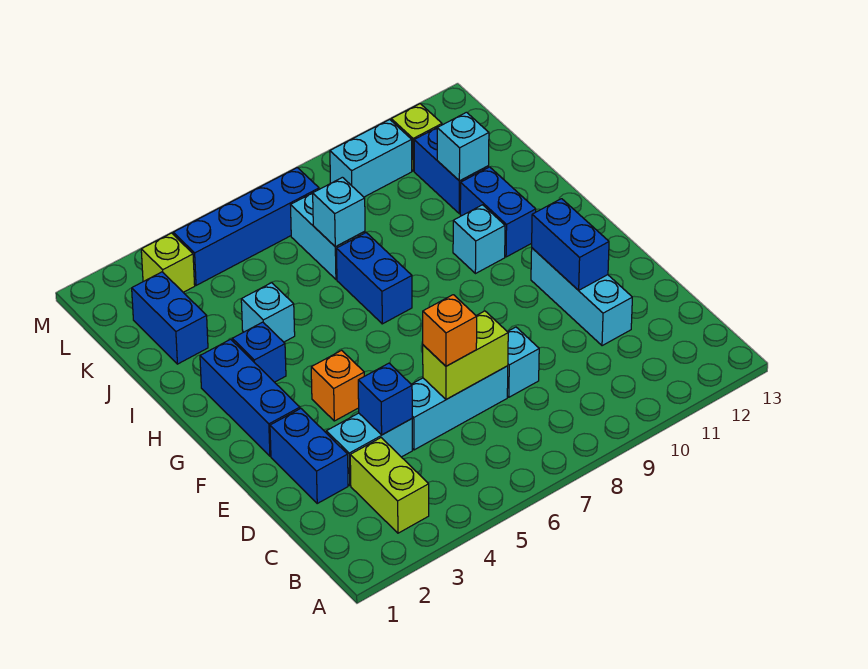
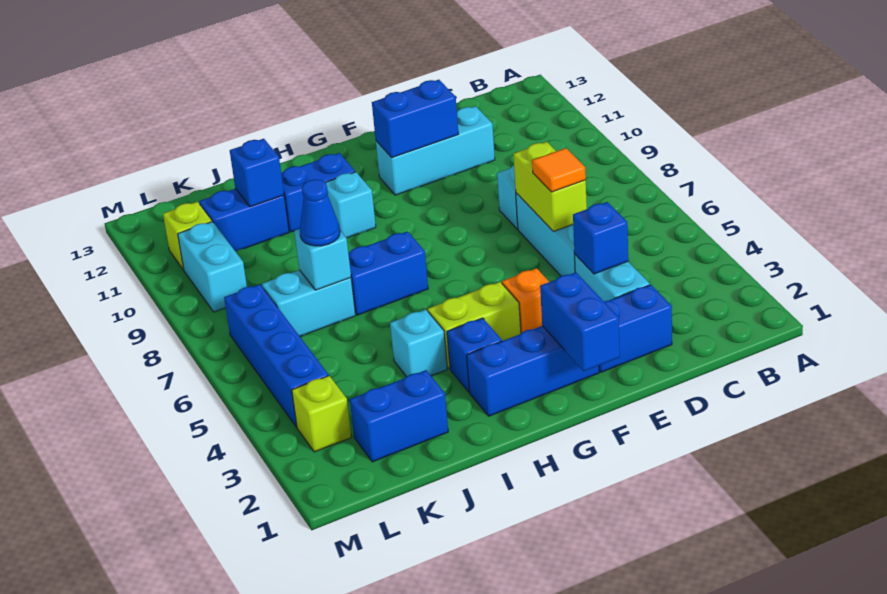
lime 1x2 brick [350,438,429,533] -> lime 1x2 brick moved to [428,282,521,369]
orange 1x1 brick [423,295,477,366] -> orange 1x1 tile [532,148,586,192]
none -> blue 1x2 brick [540,272,620,371]
none -> blue 1x1 cone [300,179,340,246]
cyan 1x1 brick [437,112,489,181] -> blue 1x1 brick [230,139,284,207]

